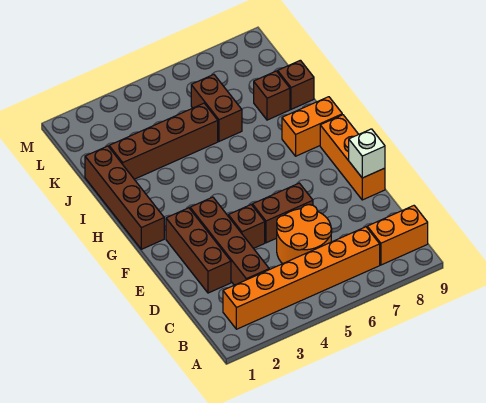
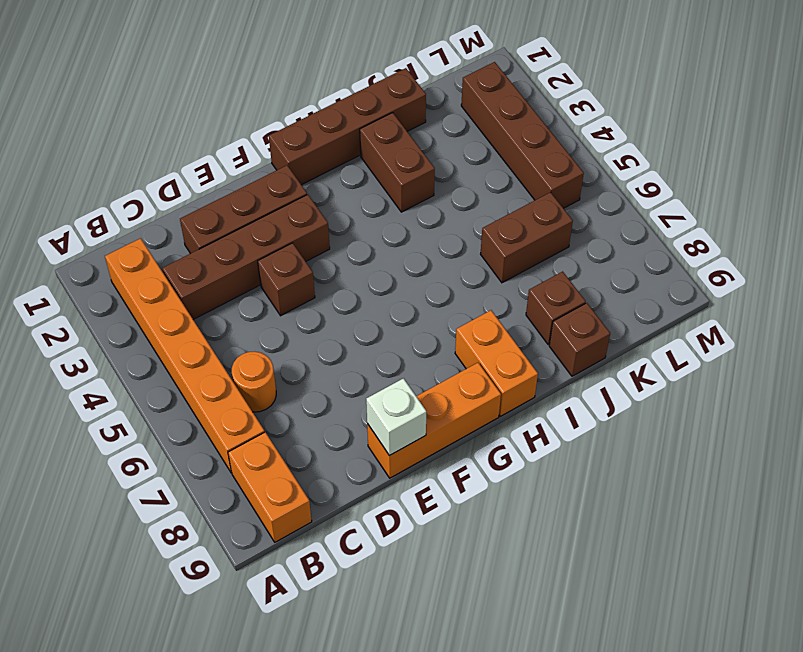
orange 2x2 round brick [277,205,332,264] -> orange 1x1 round brick [232,351,276,412]
brown 1x2 brick [252,183,313,243] -> brown 1x2 brick moved to [360,113,435,212]
brown 1x4 brick [109,103,218,179] -> brown 1x4 brick moved to [461,62,584,208]

